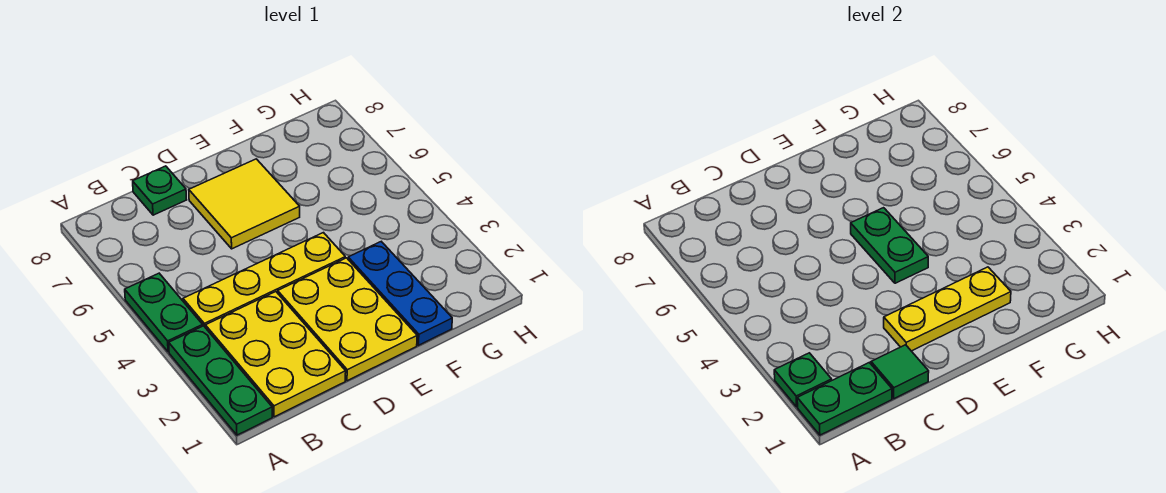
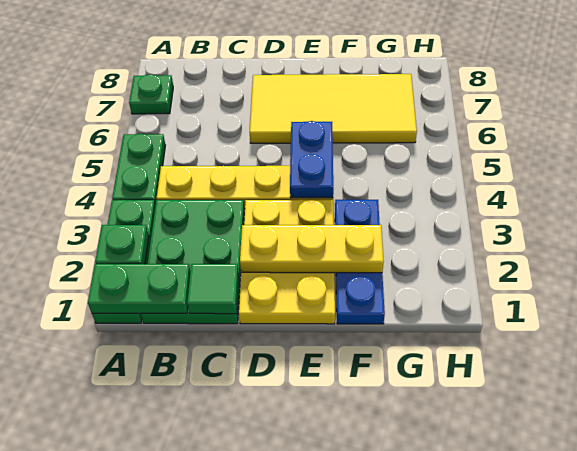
yellow 2x3 plate [205,292,346,417] -> green 2x3 plate [141,200,244,324]
green 1x1 plate [133,166,186,215] -> green 1x1 plate moved to [129,74,173,114]
yellow 2x2 tile [189,159,300,249] -> yellow 2x4 tile [250,74,417,143]
green 1x2 plate [851,208,928,283] -> blue 1x2 plate [290,121,333,198]

